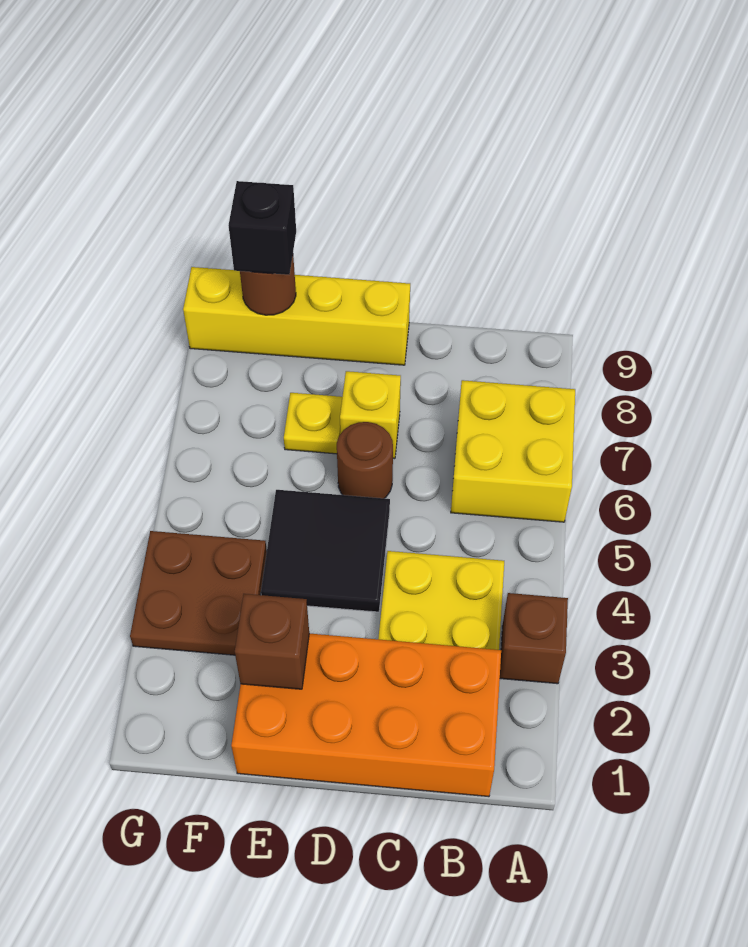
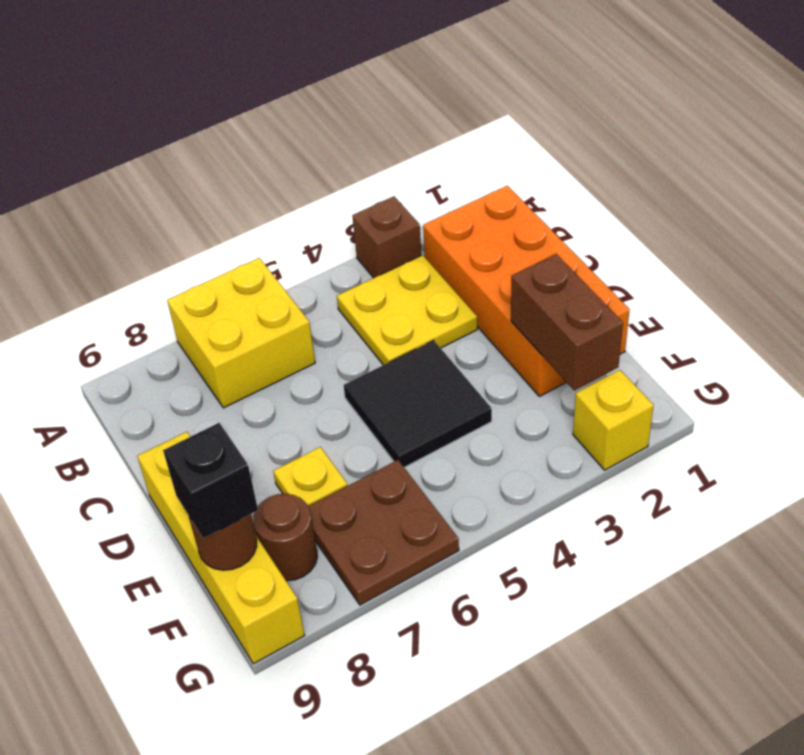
brown 1x1 round brick [337,422,393,498] -> brown 1x1 round brick moved to [253,494,317,581]
yellow 1x1 brick [340,371,401,459] -> yellow 1x1 brick moved to [573,370,654,470]
brown 1x1 brick [235,594,309,689] -> brown 1x2 brick [511,254,623,391]
brown 2x2 plate [130,531,267,655] -> brown 2x2 plate moved to [308,460,459,605]

